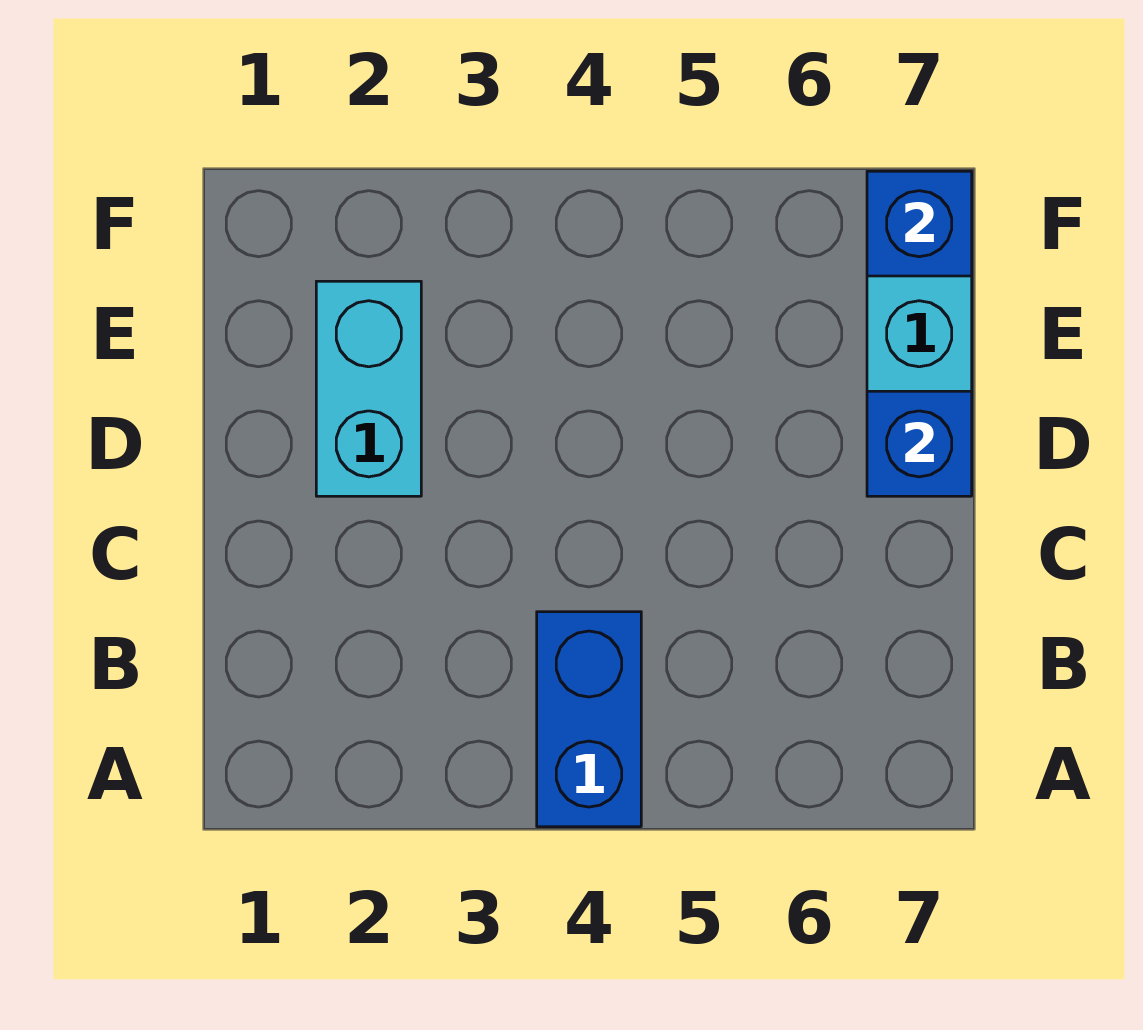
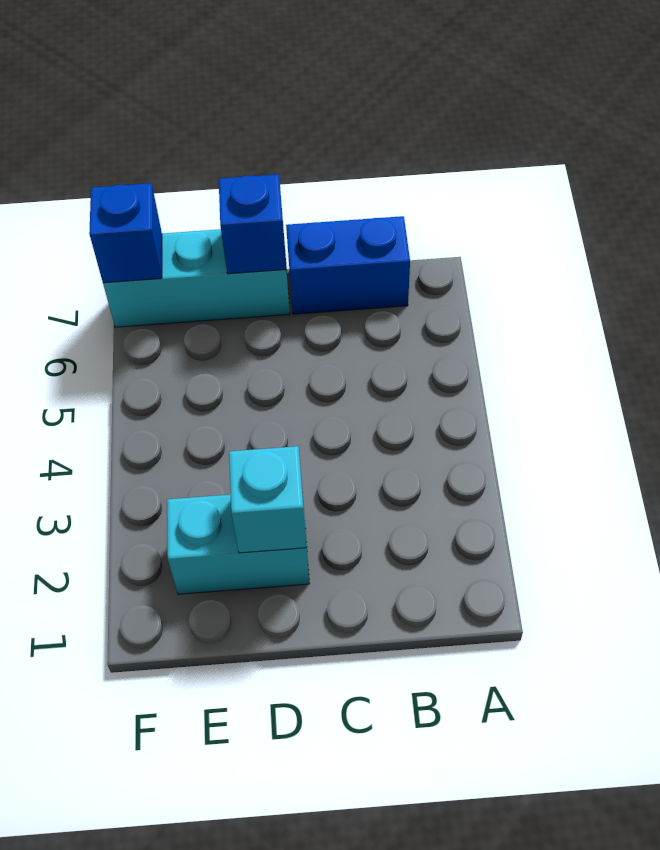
blue 1x2 brick [537,612,641,827] -> blue 1x2 brick moved to [286,216,410,314]
none -> cyan 1x1 brick [229,446,306,553]

